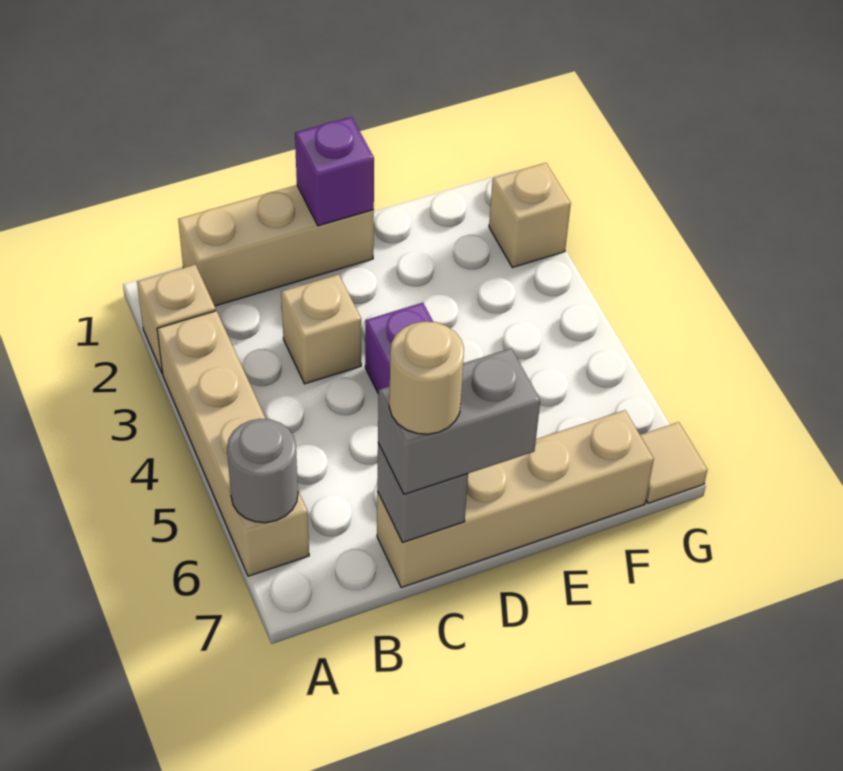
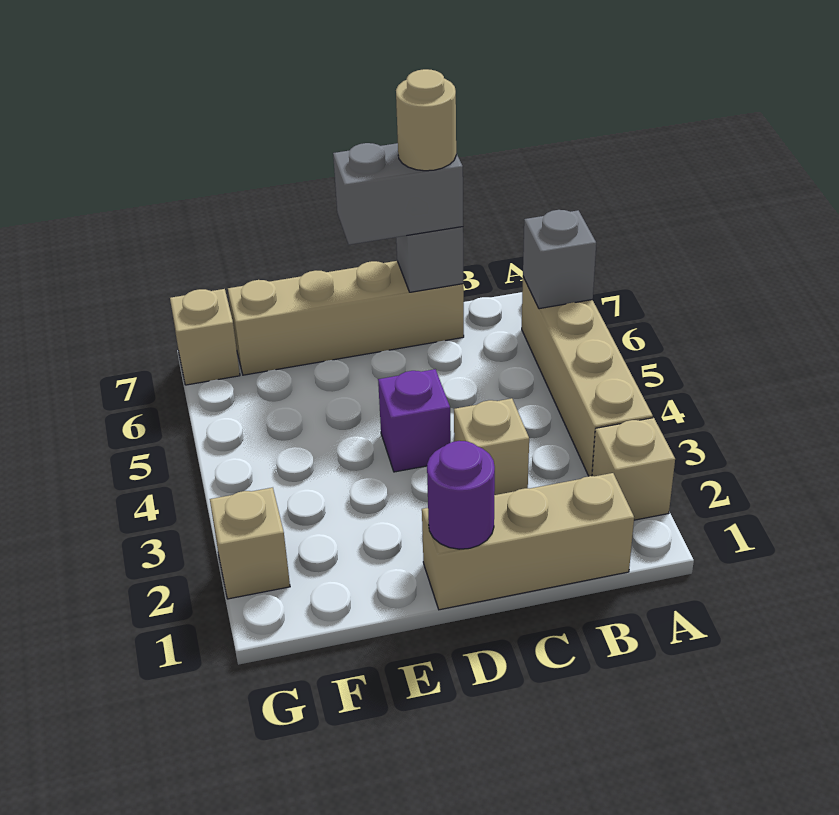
grey 1x1 round brick [227,419,298,523] -> grey 1x1 brick [523,210,596,309]
purple 1x1 brick [295,117,374,226] -> purple 1x1 round brick [427,441,495,549]
tan 1x1 tile [640,422,707,503] -> tan 1x1 brick [170,289,240,385]

